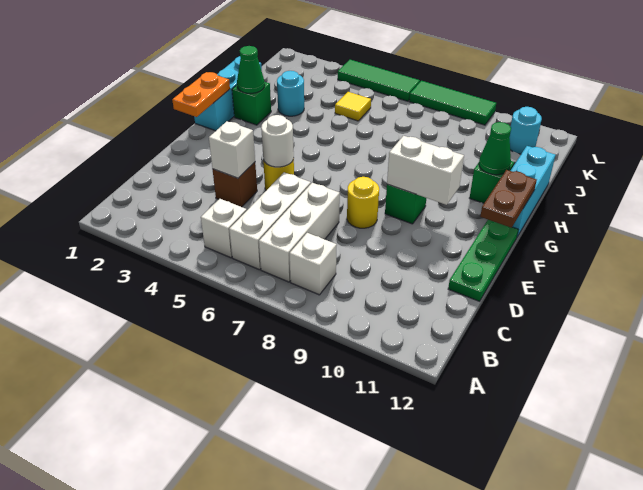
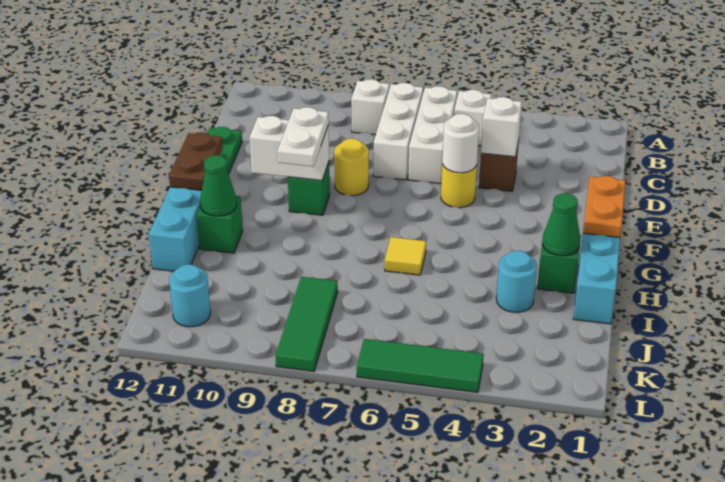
none -> white 1x2 plate [277,107,329,167]
yellow 1x1 tile [335,92,371,121] -> yellow 1x1 tile moved to [385,237,426,275]
green 1x3 tile [409,81,496,125] -> green 1x3 tile turned to [276,277,338,371]

